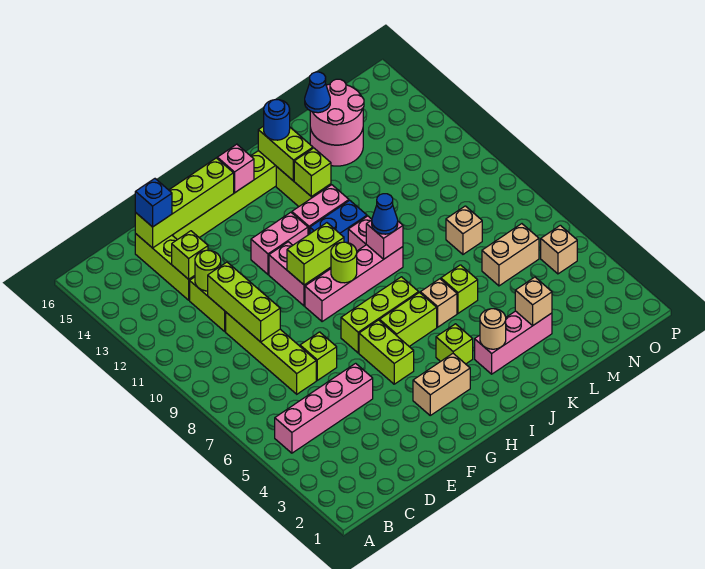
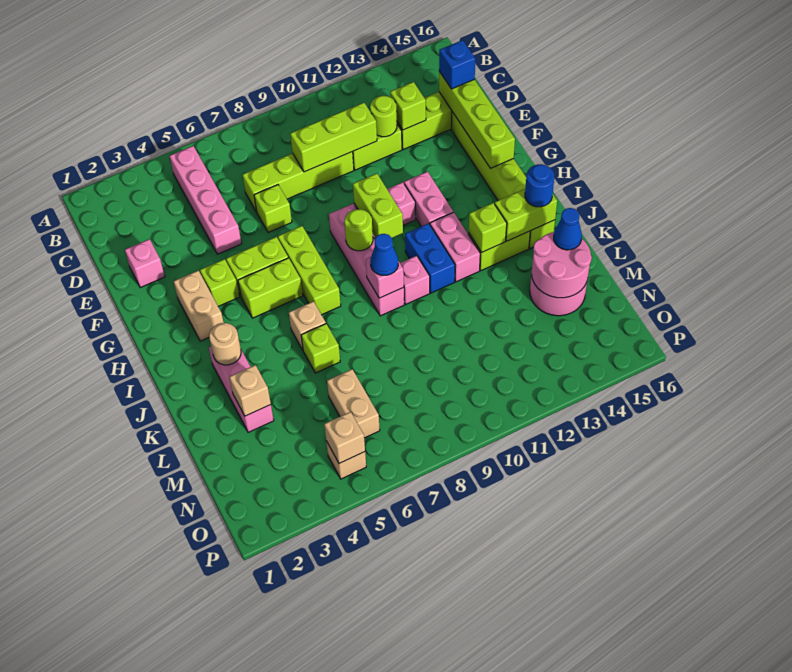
lime 1x2 brick [380,293,437,346] -> lime 1x2 brick turned to [238,258,303,318]
pink 1x1 brick [217,144,254,193] -> pink 1x1 brick moved to [125,239,165,288]
lime 1x1 brick [436,324,473,364] -> lime 1x1 brick moved to [200,259,239,306]
tan 1x1 brick [446,206,482,254] -> tan 1x1 brick moved to [324,412,365,463]

